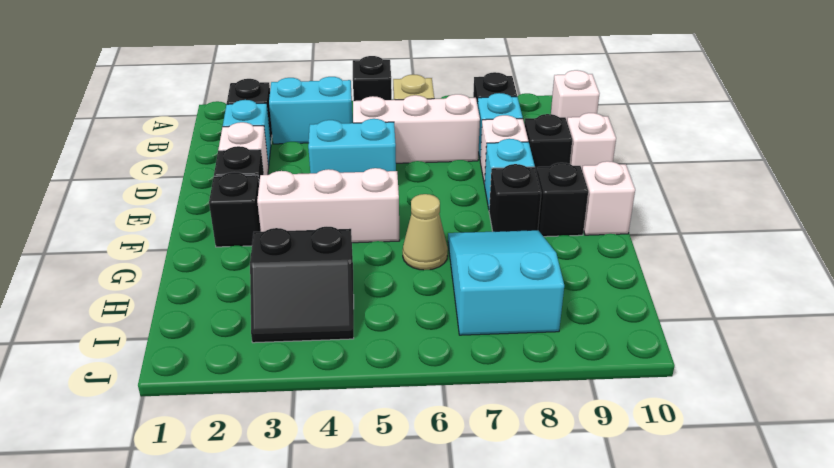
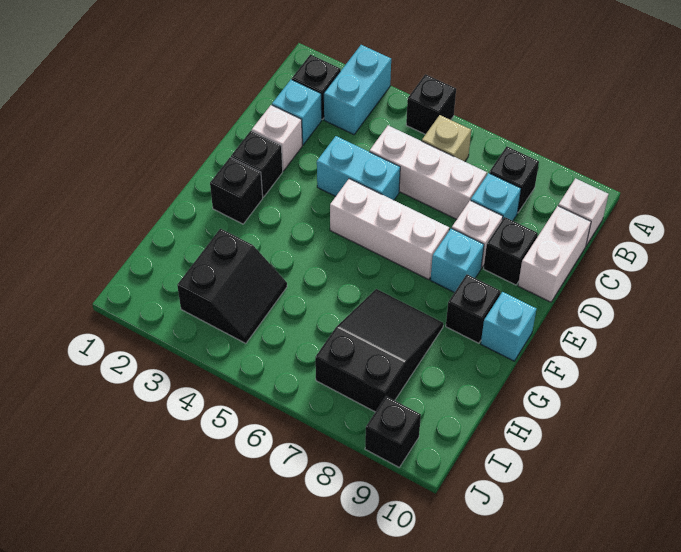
cyan 1x2 brick [269,77,353,144] -> cyan 1x2 brick turned to [324,45,391,135]
white 1x1 brick [567,113,616,169] -> white 1x2 brick [518,206,591,302]
white 1x3 brick [257,168,399,243] -> white 1x3 brick moved to [330,179,449,280]
black 1x1 brick [489,164,541,232] -> black 1x1 brick moved to [365,396,421,467]
white 1x1 brick [582,161,635,235] -> cyan 1x1 brick [481,292,537,361]
tan 1x1 cone [403,194,448,270] -> none
cyan 2x3 slope [448,230,564,335] -> black 2x3 slope [315,289,443,412]
black 2x2 slope [250,227,354,343] -> black 2x2 slope turned to [177,229,287,344]

